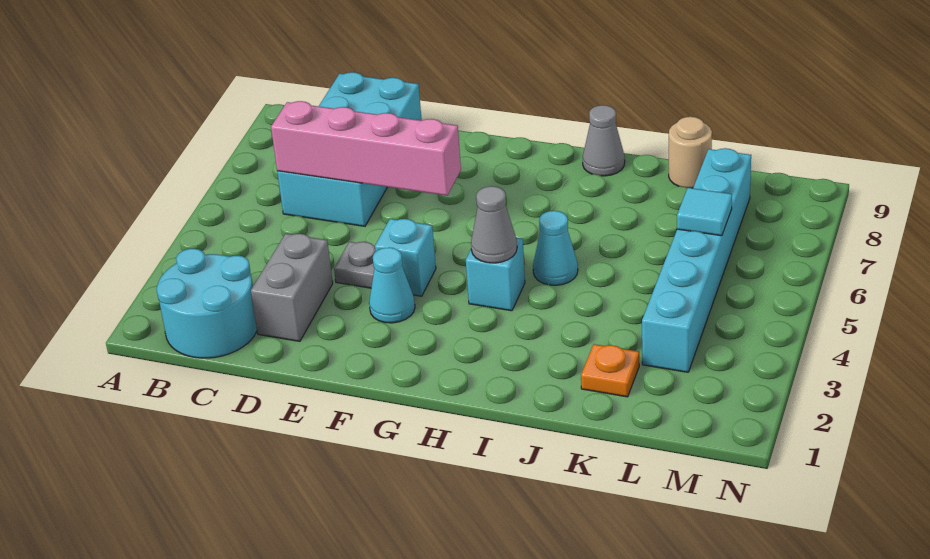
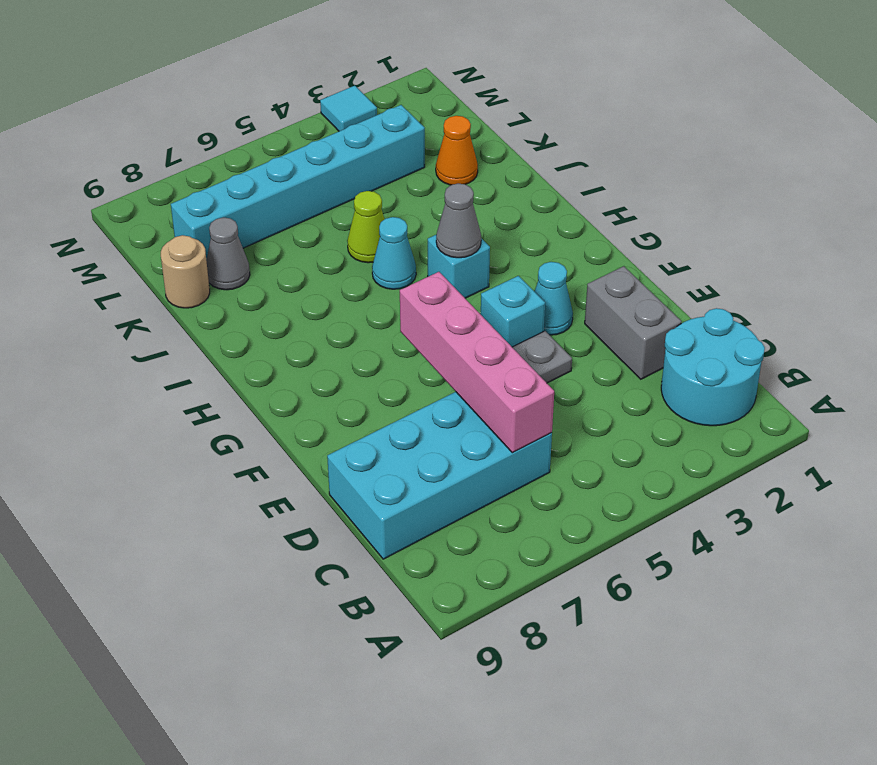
grey 1x2 brick [251,234,333,341] -> grey 1x2 brick turned to [585,266,682,379]
grey 1x1 cone [583,105,625,176] -> grey 1x1 cone moved to [207,217,250,290]
none -> lime 1x1 cone [347,191,384,263]
orange 1x1 plate [581,344,639,397] -> orange 1x1 cone [436,116,478,185]
cyan 1x1 tile [677,188,732,236] -> cyan 1x1 tile moved to [320,86,377,131]

